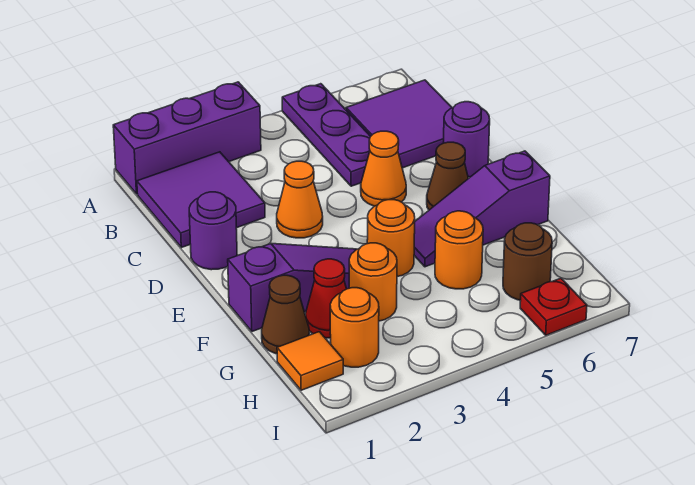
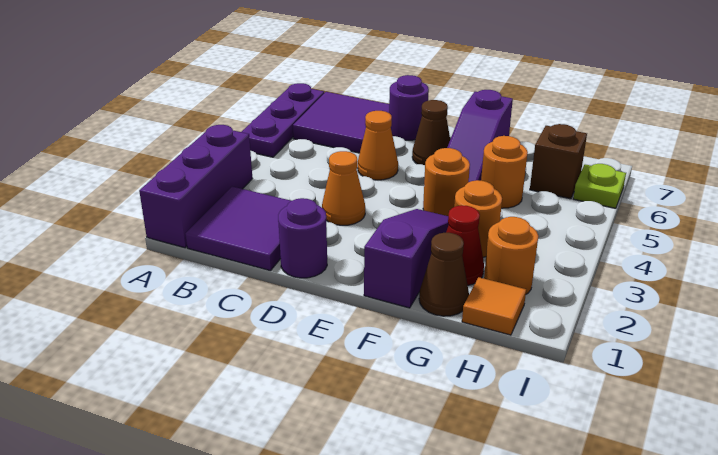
purple 1x3 plate [282,84,371,186] -> purple 1x3 plate turned to [242,83,324,157]
brown 1x1 round brick [503,223,552,300] -> brown 1x1 brick [530,124,587,199]
red 1x1 plate [520,278,587,335] -> lime 1x1 plate [573,164,626,208]

